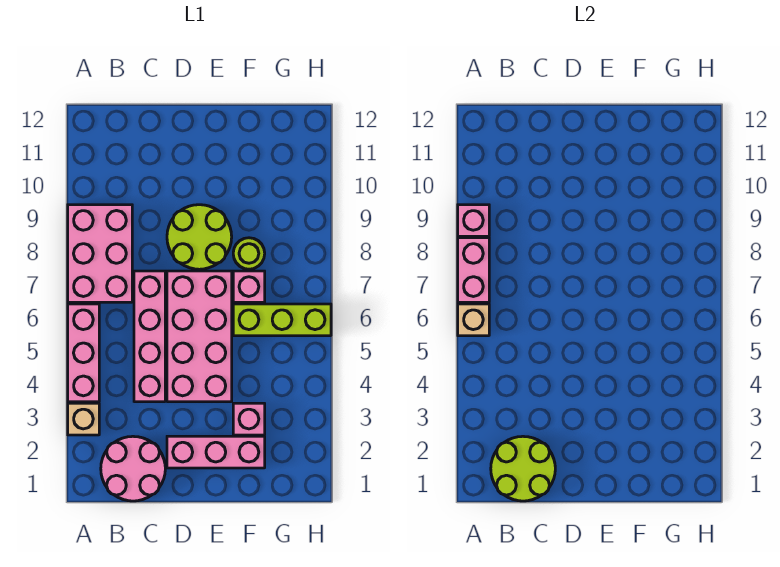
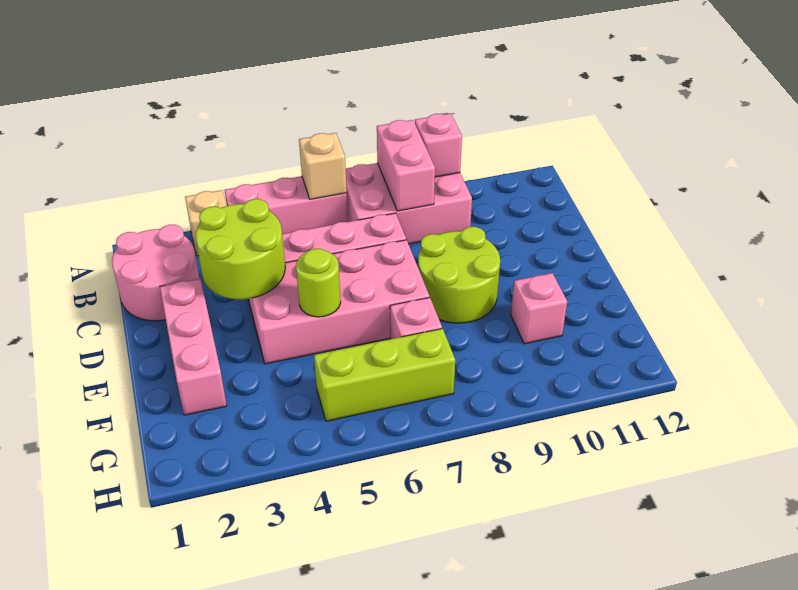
pink 1x2 brick [458,238,489,302] -> pink 1x2 brick turned to [377,120,435,211]
lime 2x2 round brick [491,436,555,501] -> lime 2x2 round brick moved to [196,199,285,299]
pink 1x1 brick [233,403,265,435] -> pink 1x1 brick moved to [511,273,567,344]
lime 1x3 brick [233,304,331,336] -> lime 1x3 brick turned to [314,329,455,421]
lime 1x1 round brick [233,238,265,269] -> lime 1x1 round brick moved to [296,249,341,317]

